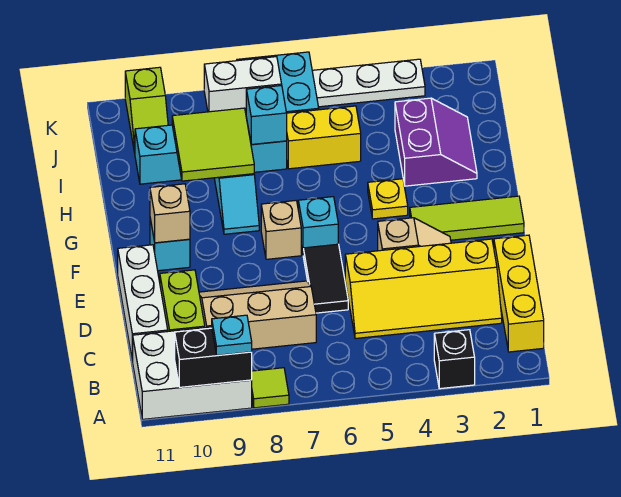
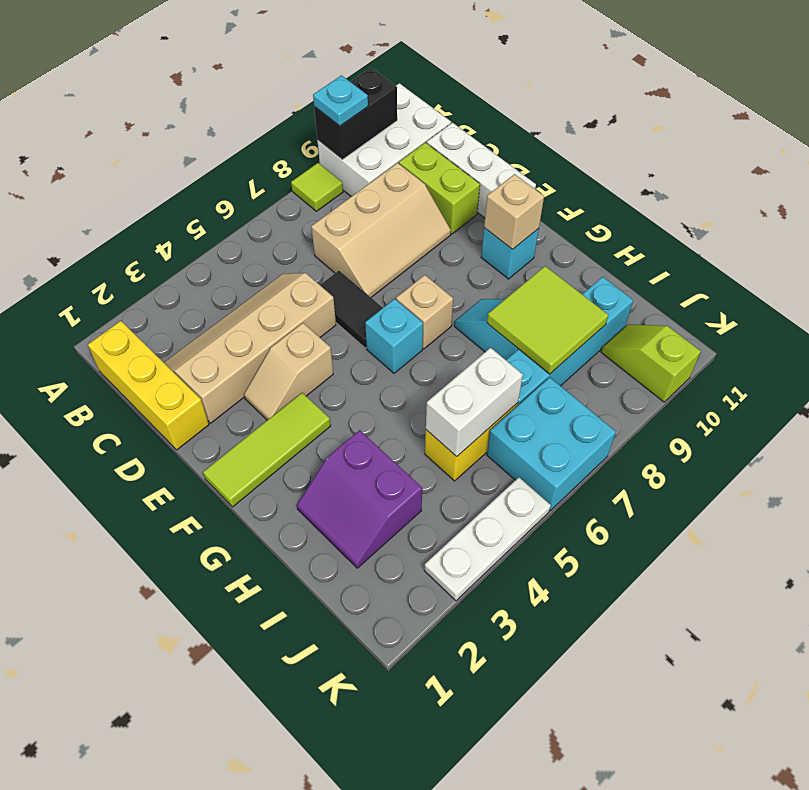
black 1x1 brick [434,330,475,389] -> none
yellow 2x4 slope [345,239,502,339] -> tan 2x4 slope [164,273,336,423]
yellow 1x1 plate [368,179,408,219] -> none
cyan 1x1 brick [246,85,287,145] -> none
white 1x2 brick [204,57,282,113] -> white 1x2 brick moved to [426,348,523,457]

